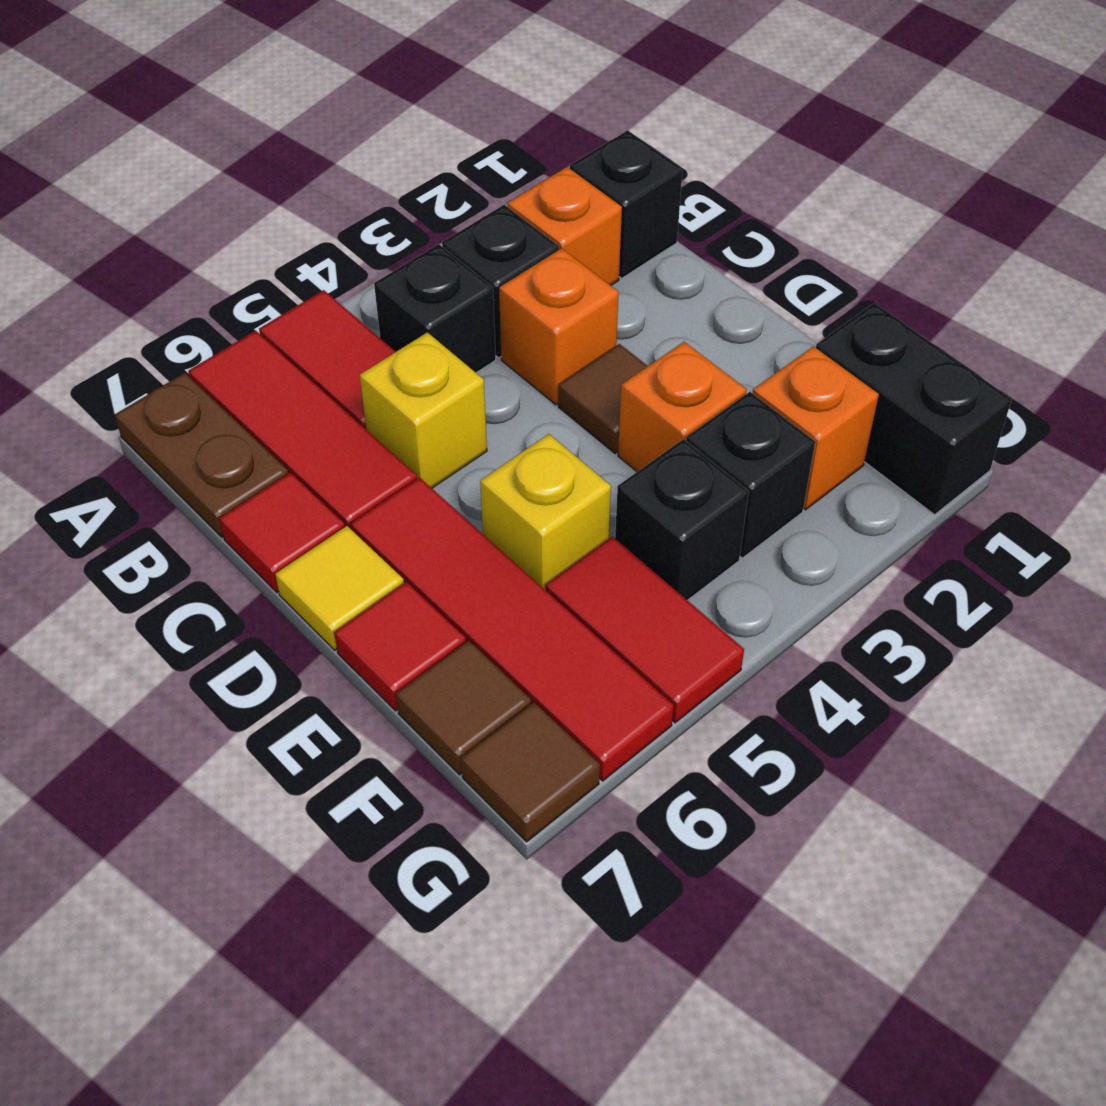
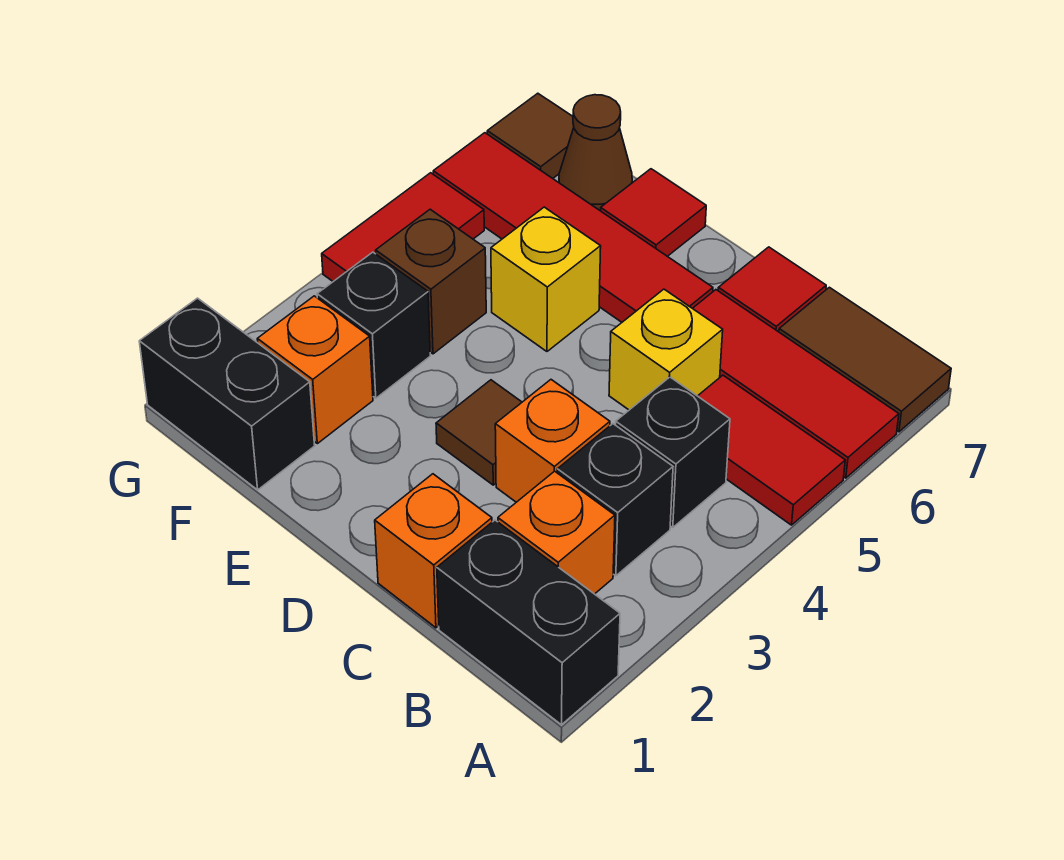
brown 1x2 plate [115,373,288,537] -> brown 1x2 tile [779,287,951,432]
black 1x1 brick [570,130,683,278] -> black 1x2 brick [437,520,620,725]
yellow 1x1 tile [275,526,404,650] -> none
orange 1x1 brick [618,342,747,472] -> orange 1x1 brick moved to [375,474,492,628]
black 1x1 brick [615,439,749,600] -> brown 1x1 brick [376,209,486,354]
red 1x2 tile [545,537,744,723] -> red 1x2 tile turned to [322,173,484,281]
brown 1x1 tile [396,641,531,775] -> brown 1x1 cone [559,95,632,211]

